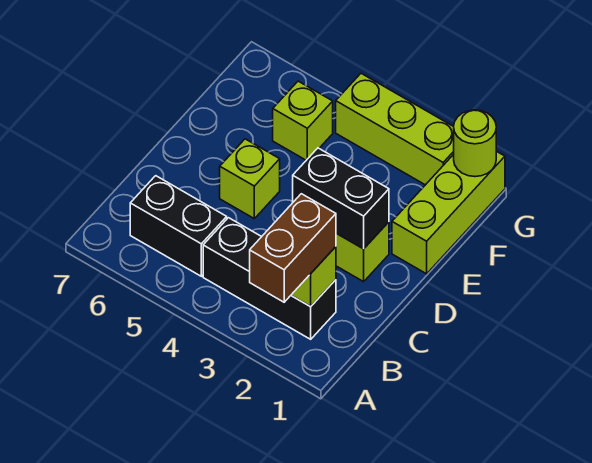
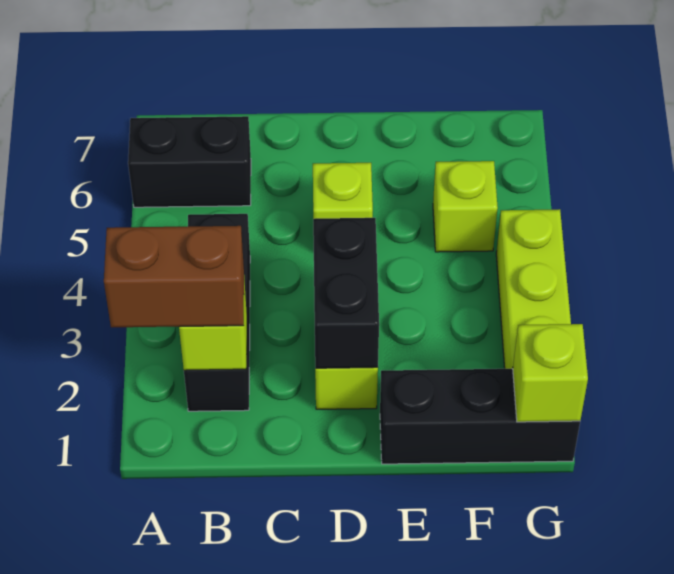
black 1x2 brick [130,176,227,276] -> black 1x2 brick turned to [128,116,251,207]
lime 1x3 brick [392,151,505,274] -> black 1x3 brick [380,369,580,464]
lime 1x1 round brick [454,110,496,177] -> lime 1x1 brick [513,324,588,422]

